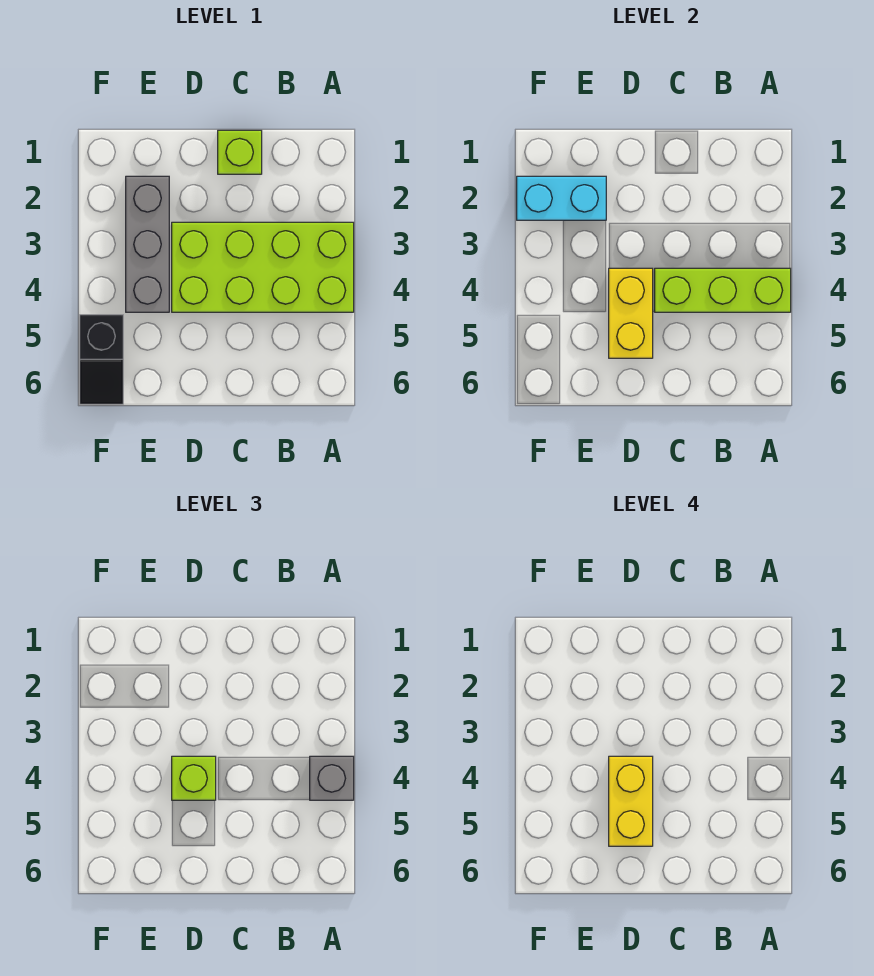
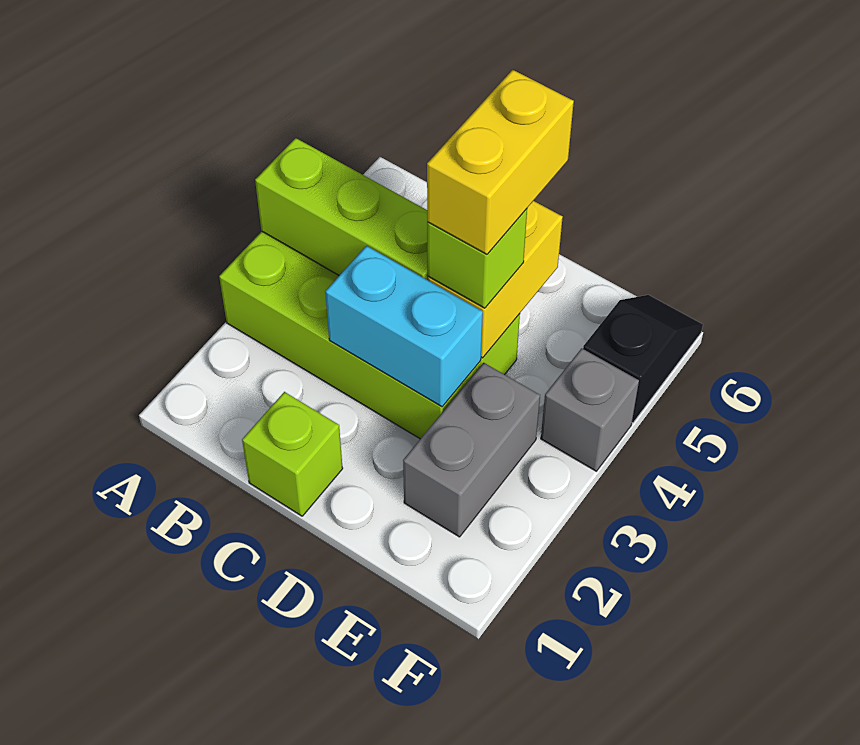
grey 1x1 brick [310,756,354,800] -> grey 1x1 brick moved to [541,348,639,471]
grey 1x3 brick [126,176,169,312] -> grey 1x2 brick [403,363,540,537]
cyan 1x2 brick [517,176,606,220] -> cyan 1x2 brick moved to [325,246,483,407]

